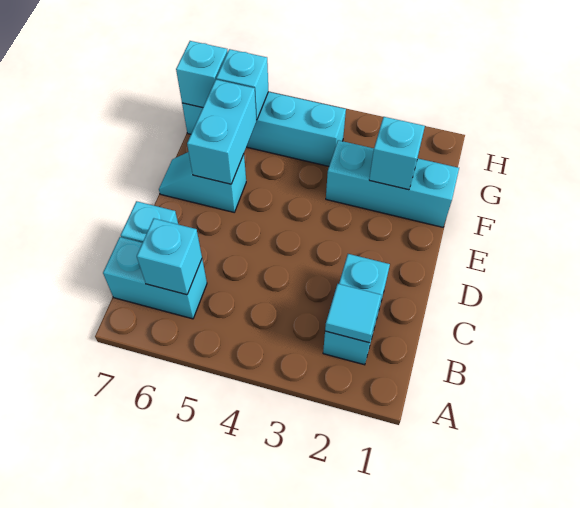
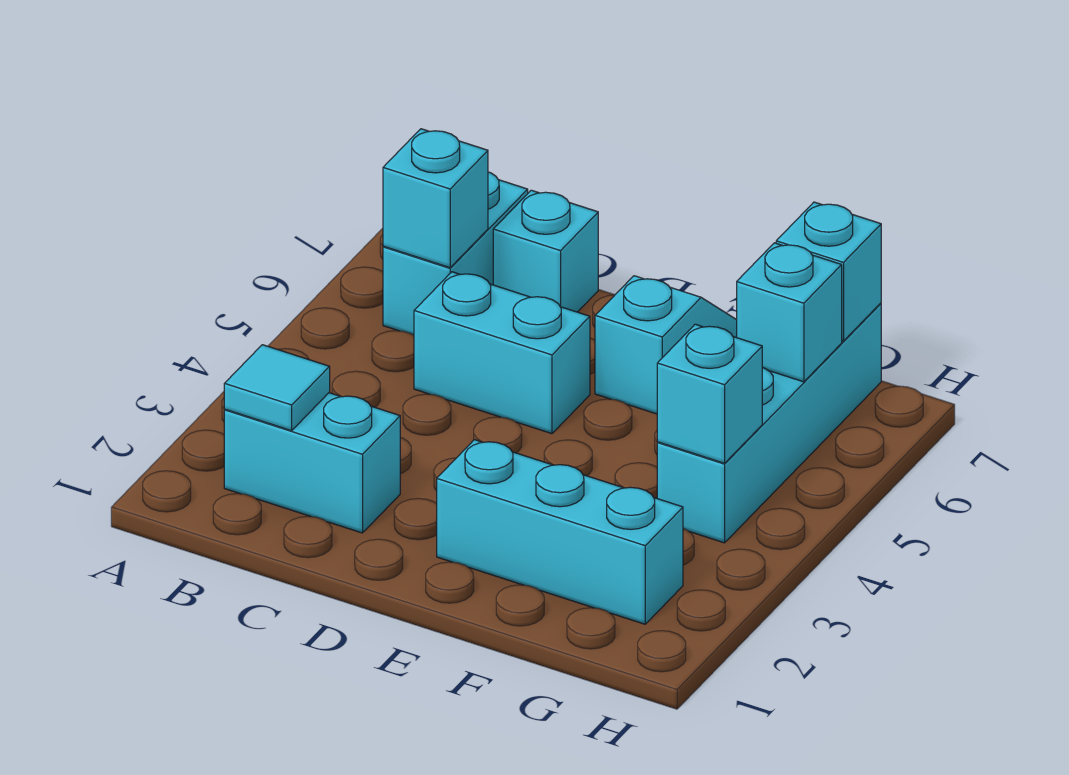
cyan 1x2 brick [187,80,256,184] -> cyan 1x2 brick moved to [414,272,590,434]
cyan 1x3 brick [326,140,459,227] -> cyan 1x3 brick turned to [437,440,683,624]
cyan 1x1 brick [369,117,425,190] -> cyan 1x1 brick moved to [657,324,762,463]

